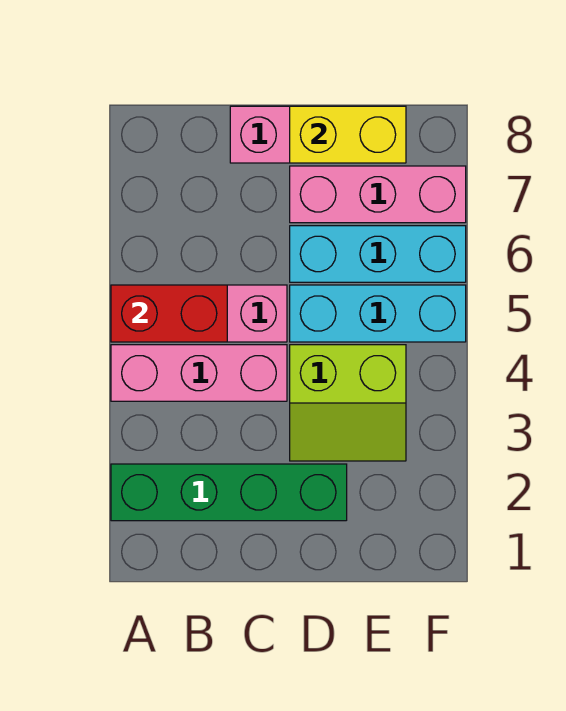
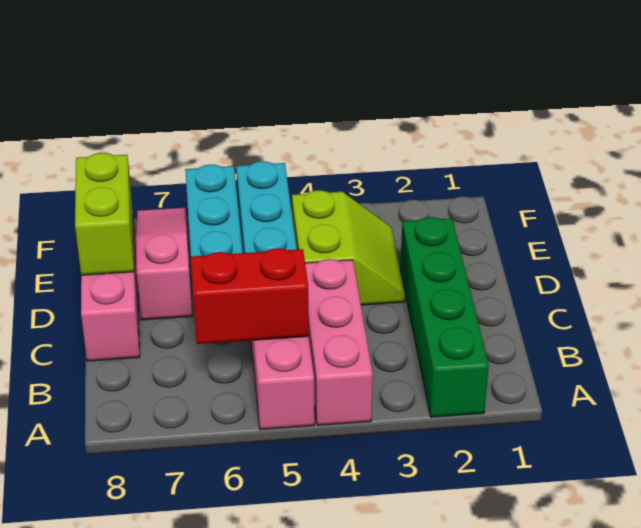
red 1x2 brick [111,285,227,342] -> red 1x2 brick turned to [191,248,309,344]
pink 1x3 brick [290,166,466,223] -> pink 1x3 slope [136,208,192,320]
yellow 1x2 brick [290,106,406,163] -> lime 1x2 brick [75,153,134,275]

